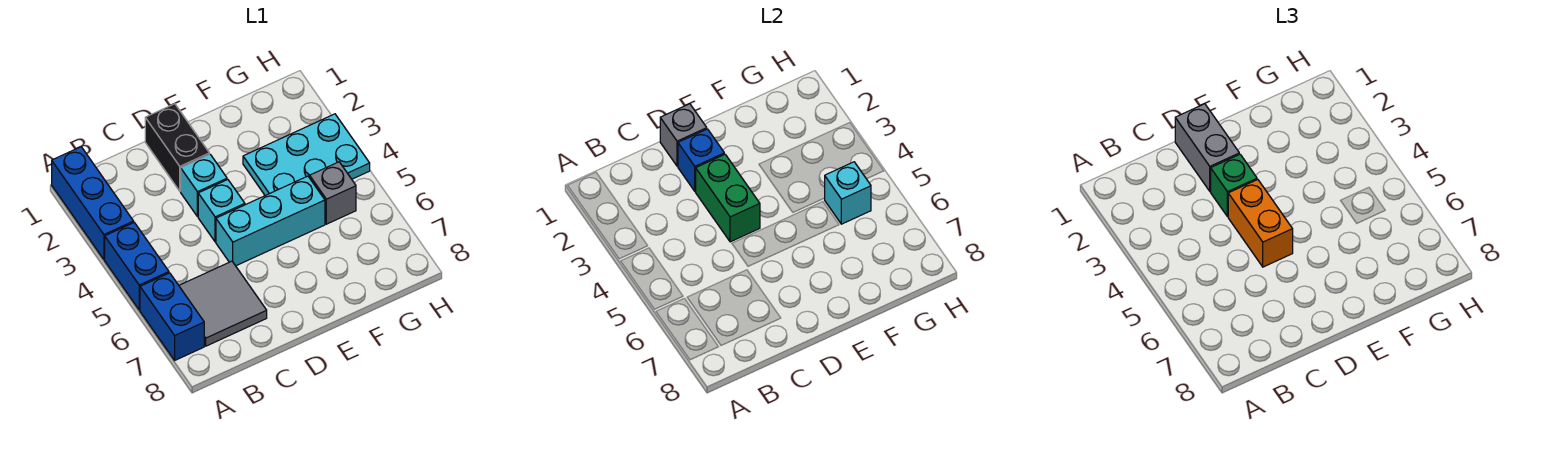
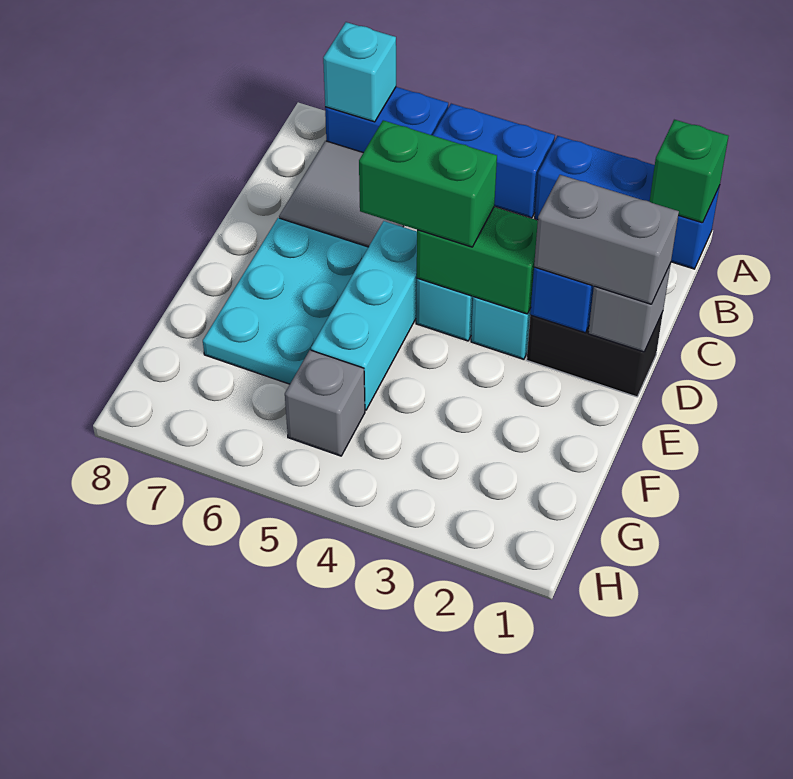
green 1x1 brick [1211,154,1257,217] -> green 1x1 brick moved to [650,120,728,223]
orange 1x2 brick [1228,180,1293,267] -> green 1x2 brick [359,120,497,247]
cyan 2x3 plate [243,114,370,196] -> cyan 2x3 plate moved to [203,218,368,384]
cyan 1x1 brick [825,162,871,224] -> cyan 1x1 brick moved to [323,22,396,122]

